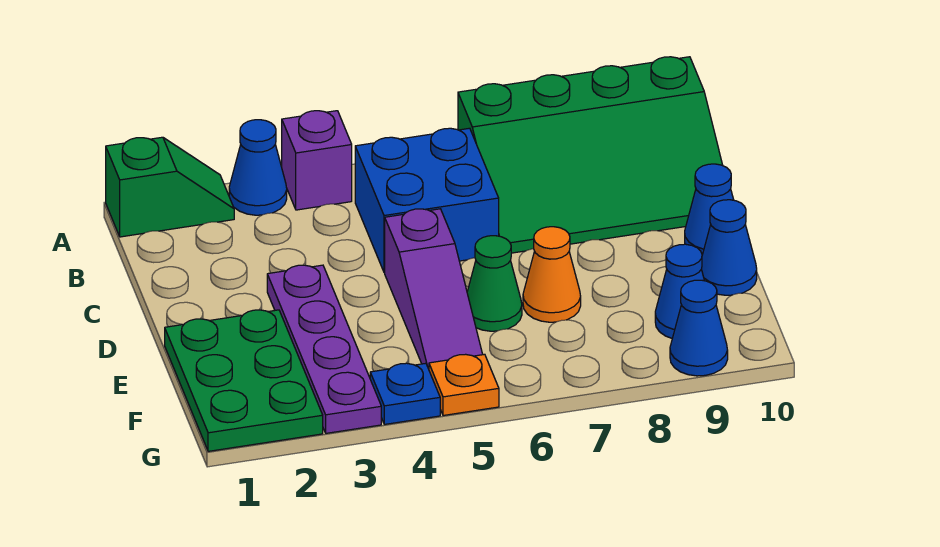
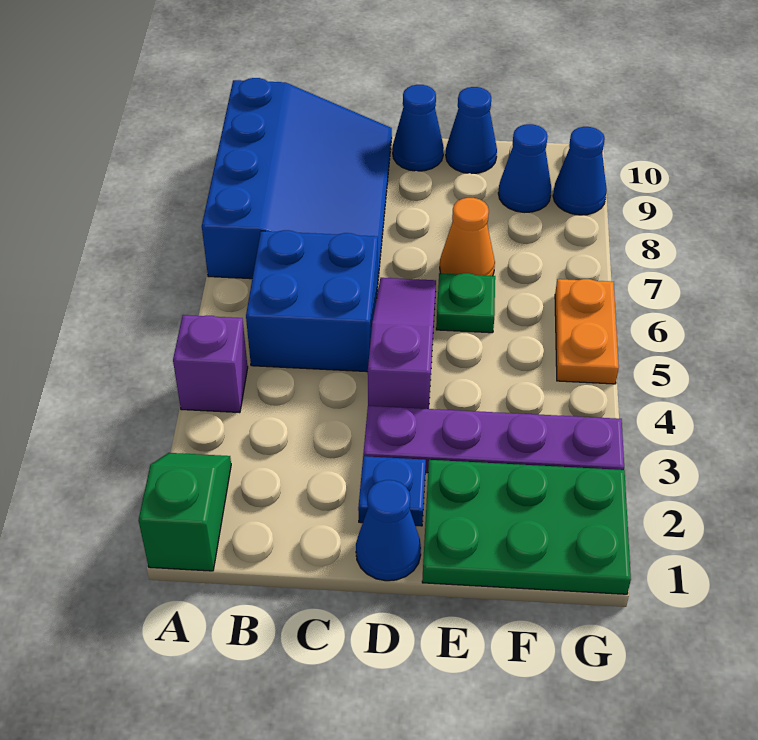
blue 1x1 cone [229,120,287,215] -> blue 1x1 cone moved to [356,480,421,581]
green 3x4 slope [458,57,722,253] -> blue 3x4 slope [202,78,392,279]
purple 1x3 slope [385,209,483,369] -> purple 1x3 slope turned to [368,278,436,409]
green 1x1 cone [467,236,522,331] -> green 1x1 plate [436,273,495,333]
blue 1x1 plate [370,363,440,424] -> blue 1x1 plate moved to [358,456,426,526]
orange 1x1 plate [429,354,499,416] -> orange 1x2 plate [555,279,619,384]

